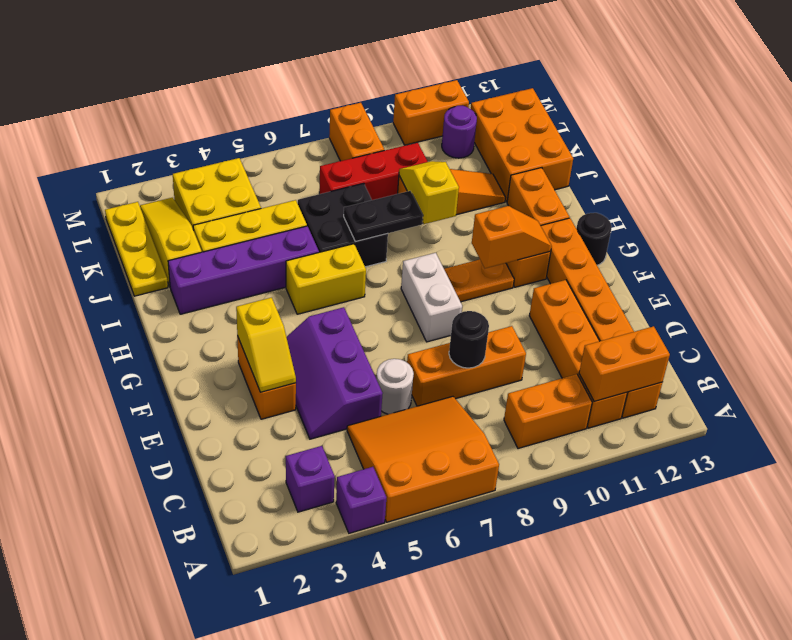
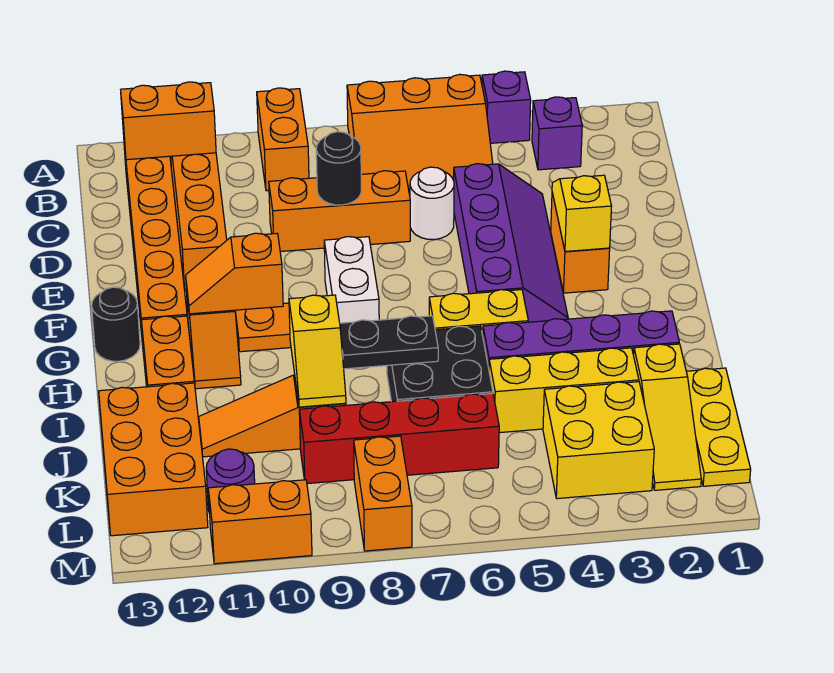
orange 1x2 brick [504,374,592,449] -> orange 1x2 brick turned to [257,88,309,191]
purple 2x3 slope [286,307,383,439] -> purple 2x4 slope [454,164,568,322]
red 1x3 brick [319,142,428,200] -> red 1x4 brick [299,394,499,484]

